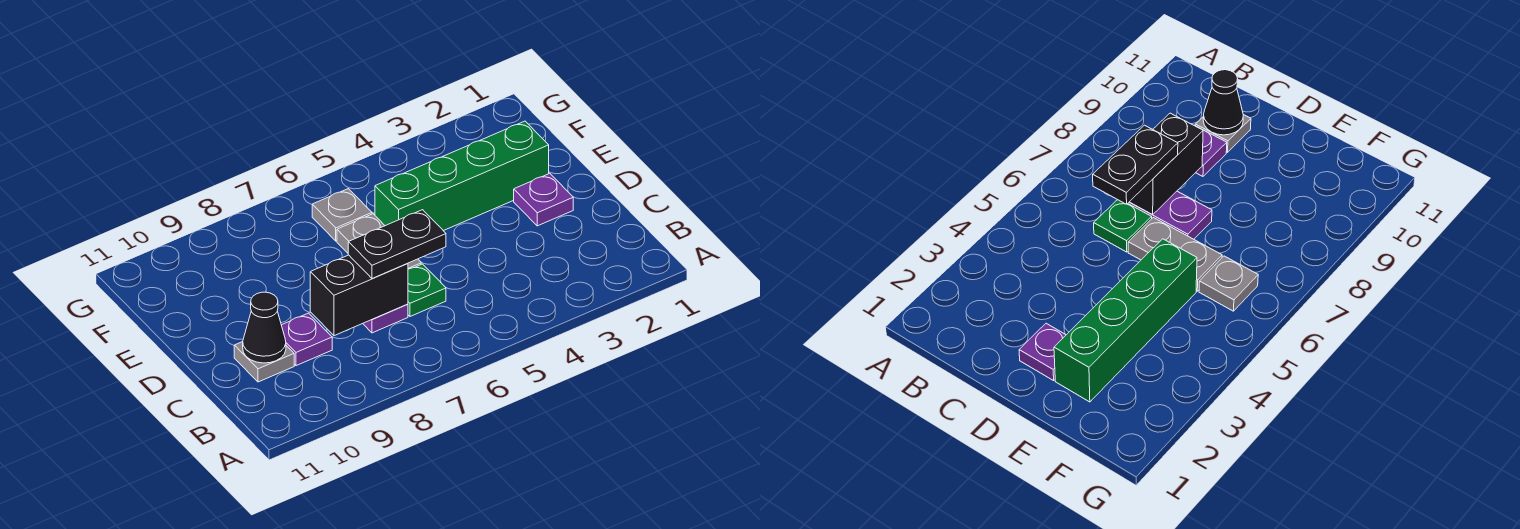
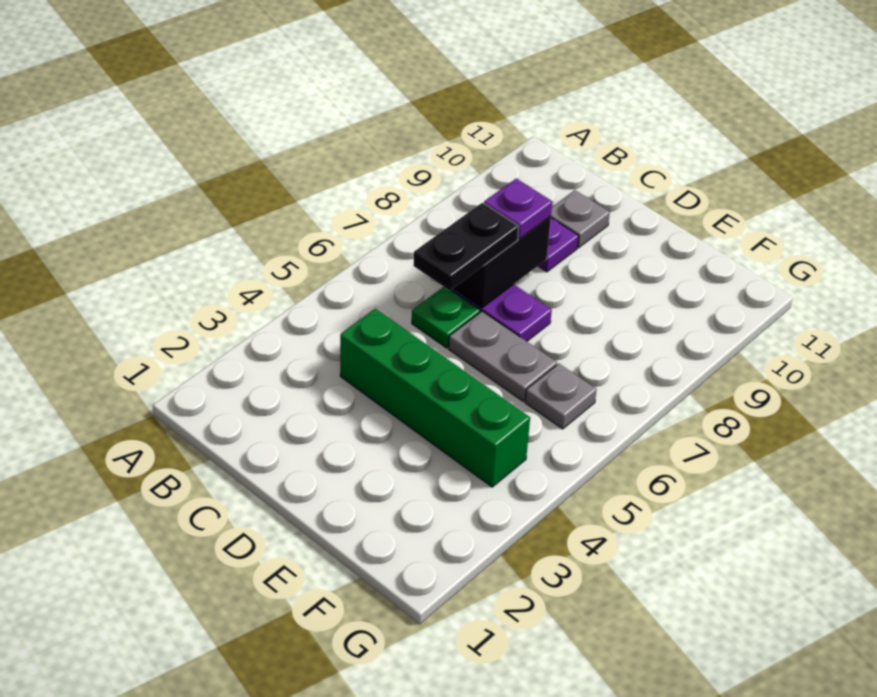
black 1x1 cone [243,292,286,363] -> none
purple 1x1 plate [514,173,573,226] -> purple 1x1 plate moved to [484,179,552,239]
green 1x4 brick [375,121,549,231] -> green 1x4 brick turned to [340,309,530,487]

